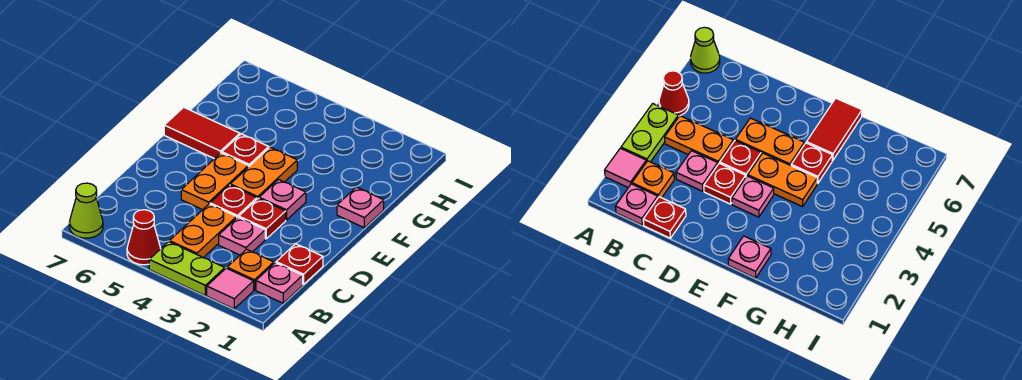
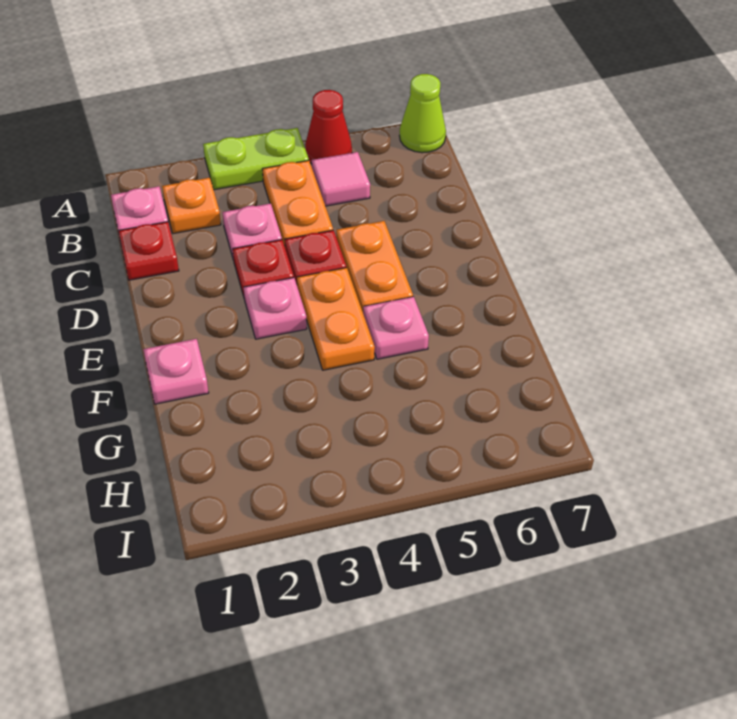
pink 1x1 tile [207,268,254,309] -> pink 1x1 tile moved to [312,152,370,206]
red 1x1 plate [222,134,269,167] -> pink 1x1 plate [363,297,429,359]
red 1x2 tile [164,107,240,159] -> none

